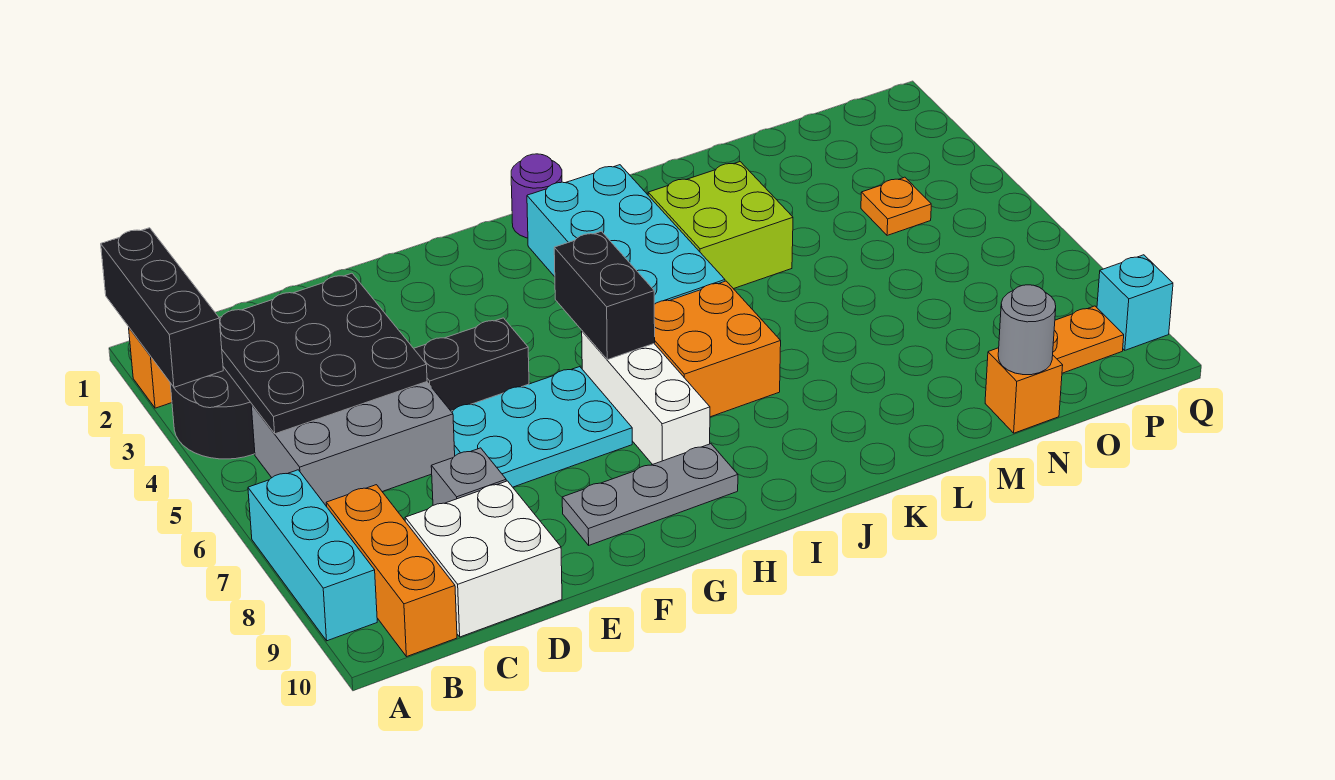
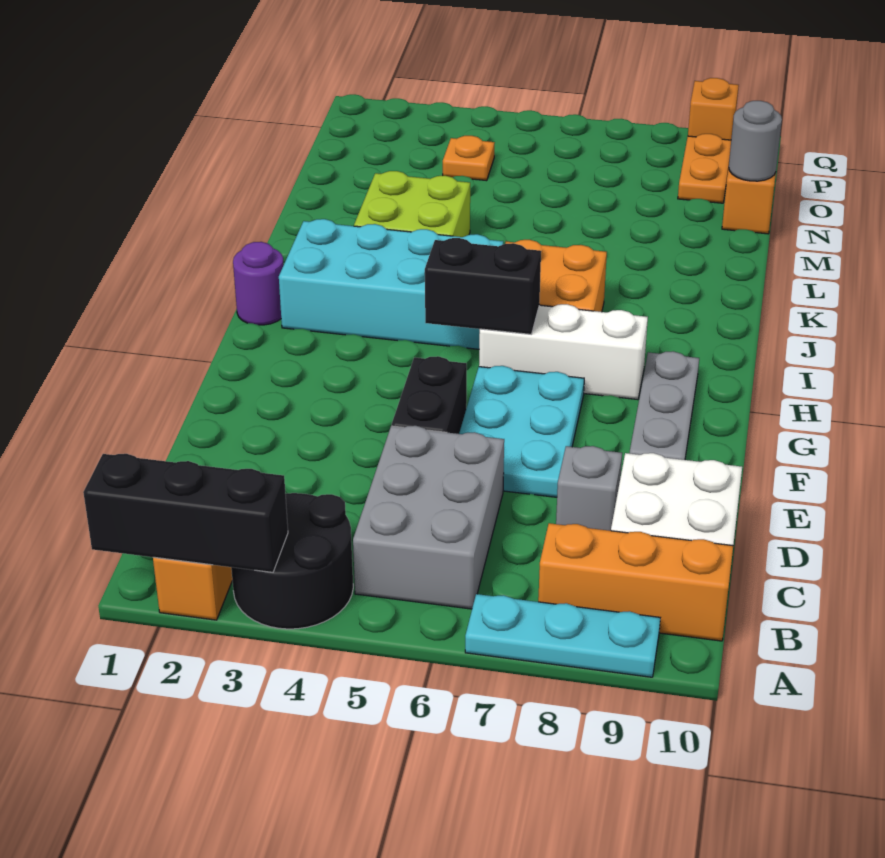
cyan 1x3 brick [248,470,377,641] -> cyan 1x3 plate [465,594,660,677]
black 3x3 plate [219,273,427,434] -> none
cyan 1x1 brick [1097,255,1173,350] -> orange 1x1 brick [688,78,739,140]

